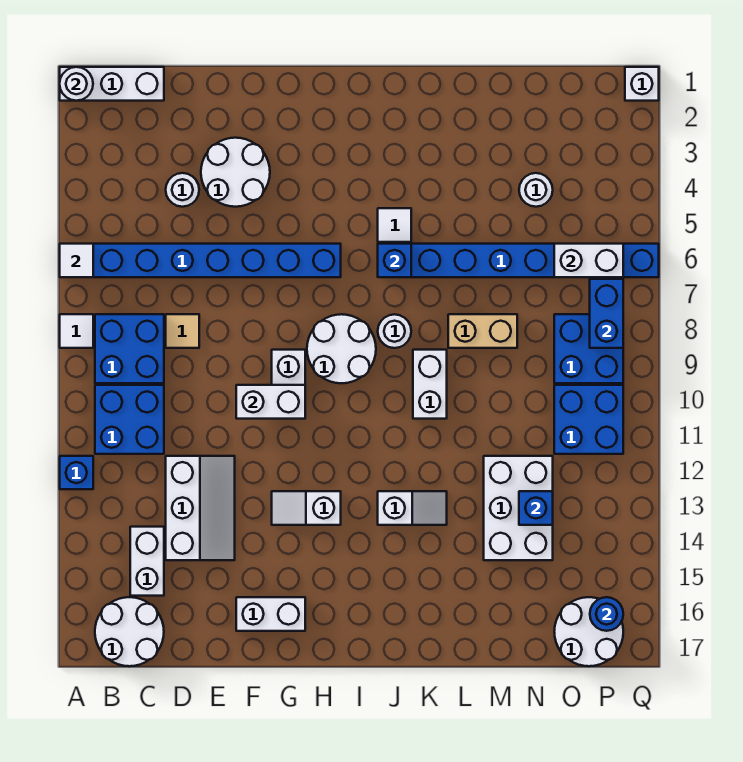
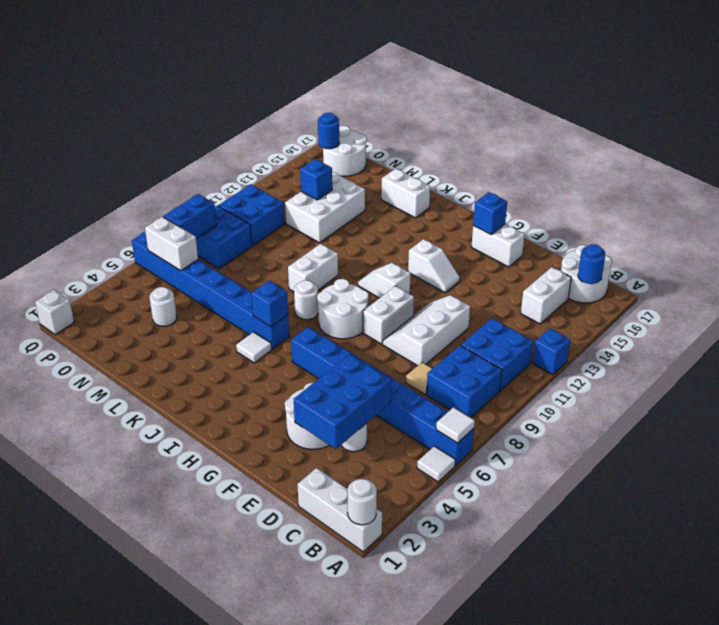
white 1x1 tile [60,314,93,348] -> white 1x1 tile moved to [417,446,455,482]
none -> blue 1x1 round brick [578,244,606,284]
none -> blue 2x3 brick [294,354,391,449]
white 2x3 slope [166,456,235,560] -> white 2x3 slope moved to [382,295,470,366]
white 1x2 brick [236,385,305,419] -> white 1x2 brick moved to [381,169,430,218]
none -> blue 1x1 brick [473,192,507,234]
white 1x2 slope [378,491,447,525] -> white 1x2 slope moved to [358,263,411,298]
tan 1x2 brick [448,314,517,348] -> none

